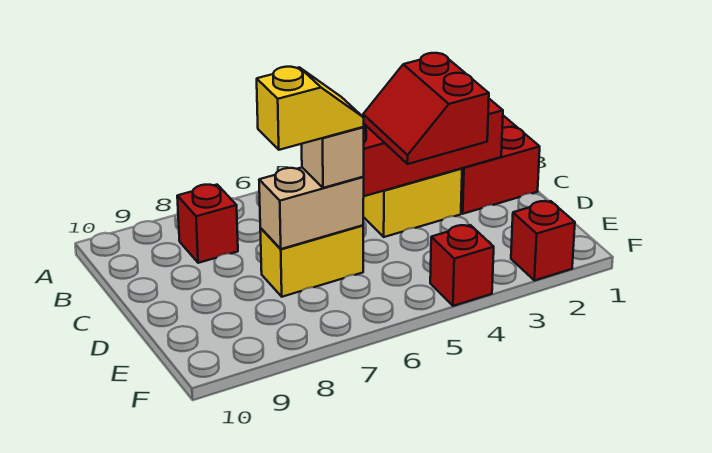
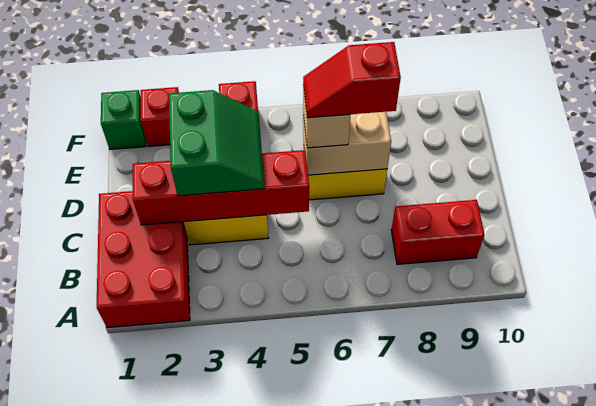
red 1x1 brick [177,185,238,263] -> red 1x2 brick [391,200,485,264]
red 2x2 slope [363,53,489,164] -> green 2x2 slope [169,90,265,196]
yellow 1x2 slope [257,67,364,150] -> red 1x2 slope [303,42,401,118]
none -> green 1x1 brick [101,90,146,149]

